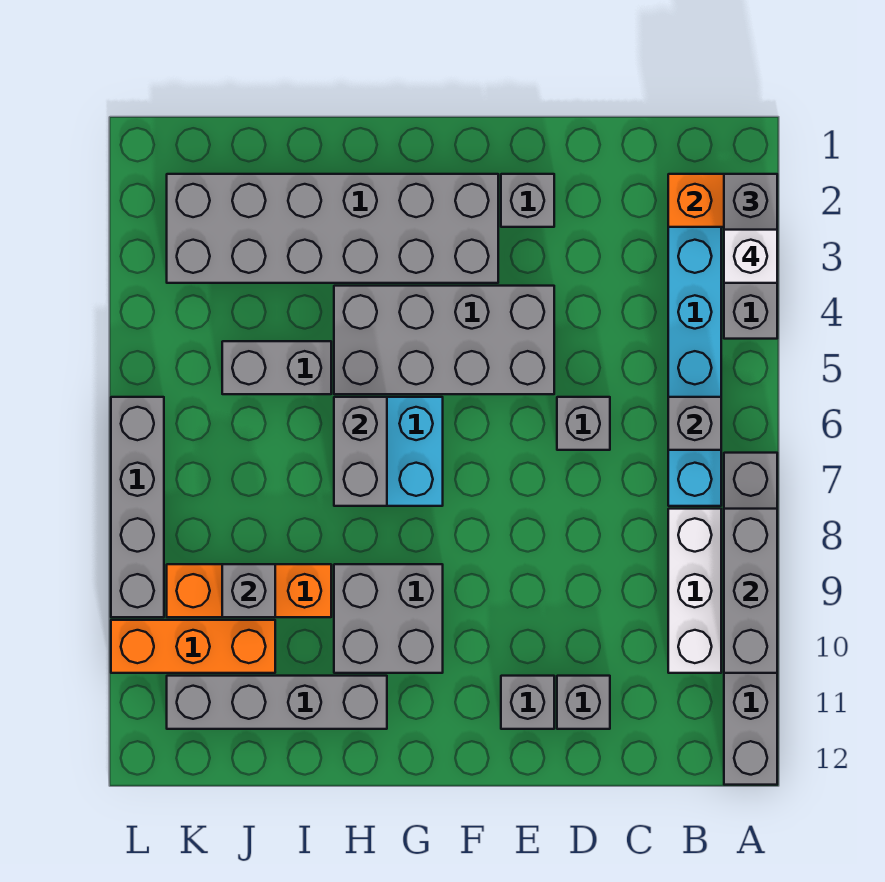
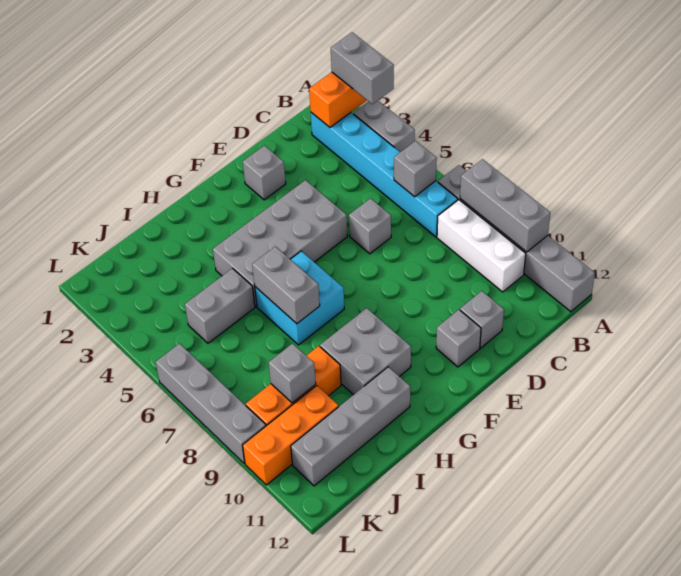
white 1x1 brick [724,230,777,283] -> none
grey 2x6 brick [167,174,498,283] -> none

